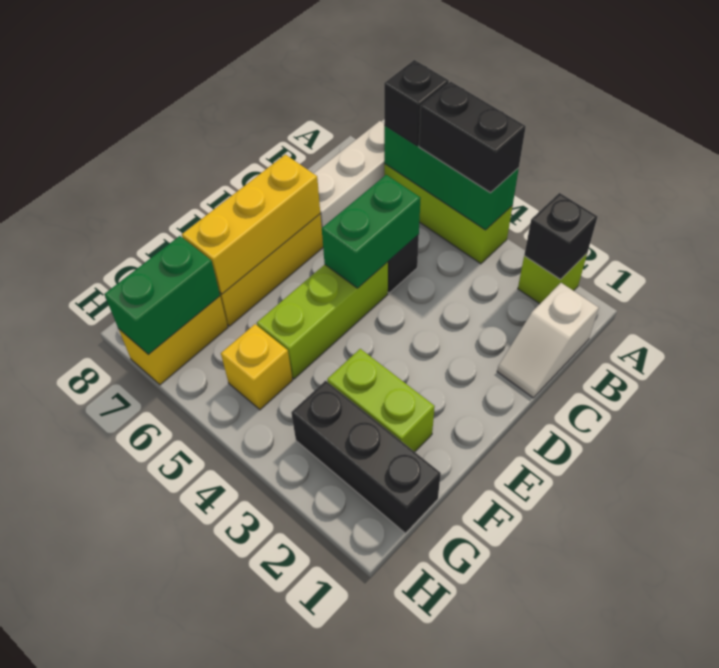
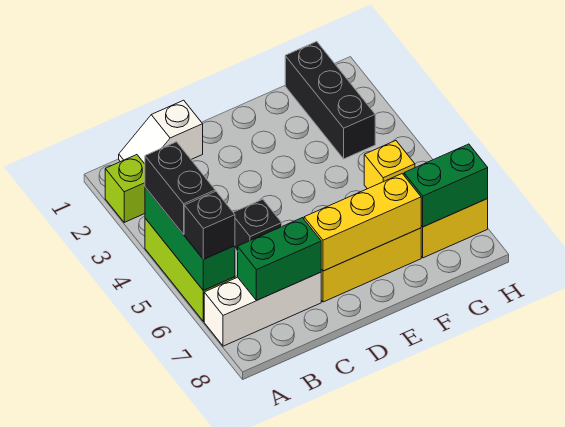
black 1x1 brick [524,193,598,280] -> none
white 1x2 slope [497,283,599,398] -> white 1x2 slope turned to [119,100,203,164]
green 1x2 brick [322,175,421,288] -> green 1x2 brick moved to [238,218,321,301]
lime 1x3 brick [257,262,388,379] -> none
lime 1x2 brick [327,349,435,452] -> none

